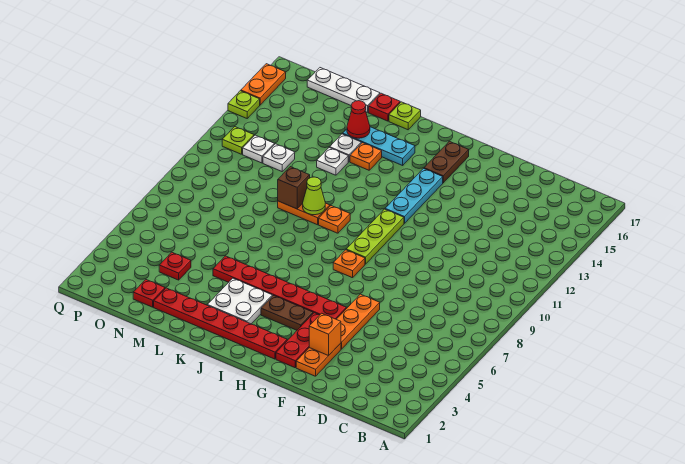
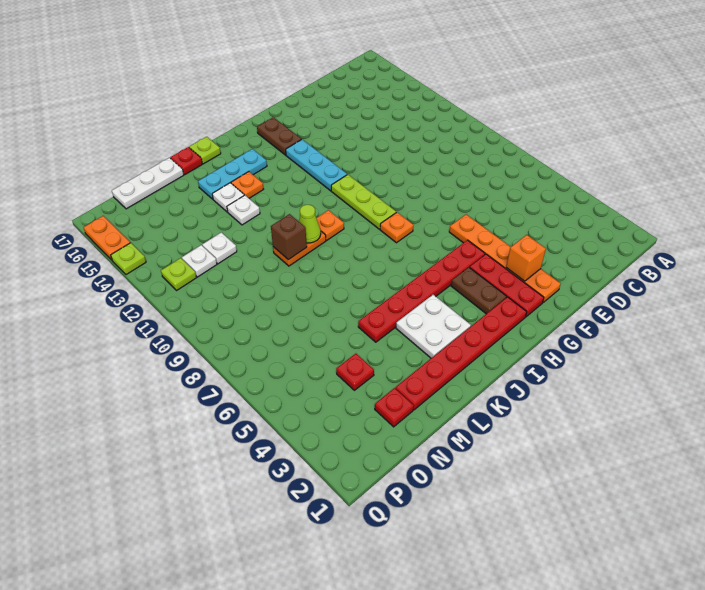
brown 1x2 plate [261,296,313,330] -> brown 1x2 plate turned to [451,267,507,314]
red 1x1 cone [347,101,370,138] -> none

